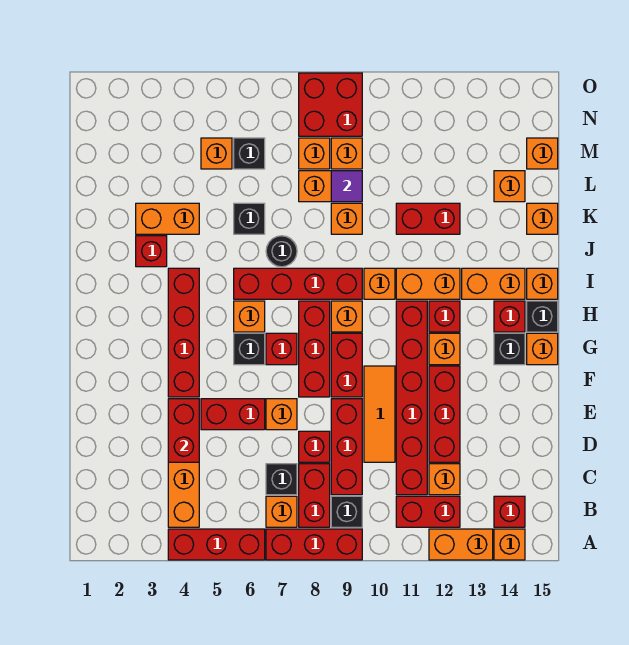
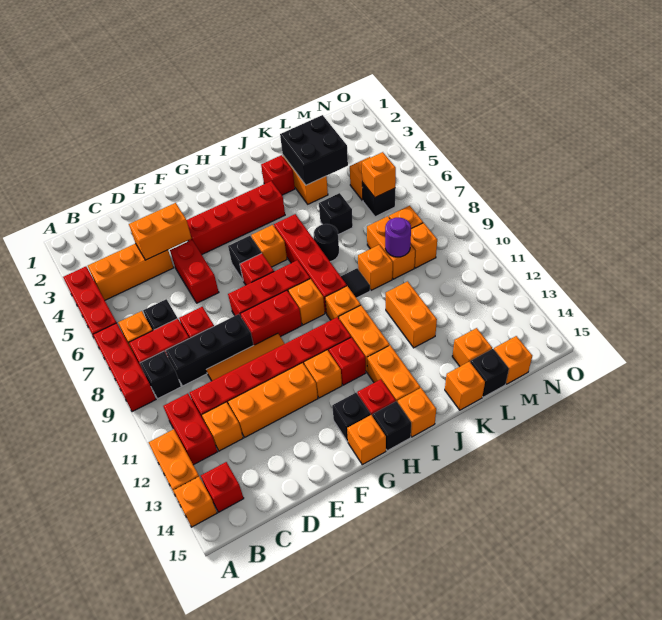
red 1x3 brick [331,399,362,495] -> black 1x3 brick [166,314,254,386]
red 1x2 brick [168,399,199,462] -> orange 1x2 brick [129,203,191,260]
red 1x3 brick [429,366,460,462] -> orange 1x3 brick [228,363,318,437]
orange 1x1 brick [266,399,297,430] -> orange 1x1 brick moved to [362,152,396,197]
none -> black 1x1 tile [341,268,370,298]
none -> black 2x2 brick [280,115,348,185]
red 1x2 brick [396,203,460,234] -> orange 1x2 brick [386,281,437,348]
purple 1x1 tile [331,171,362,202] -> purple 1x1 round brick [385,218,411,257]
none -> black 1x1 brick [470,349,509,397]
red 2x2 brick [299,73,362,136] -> none

